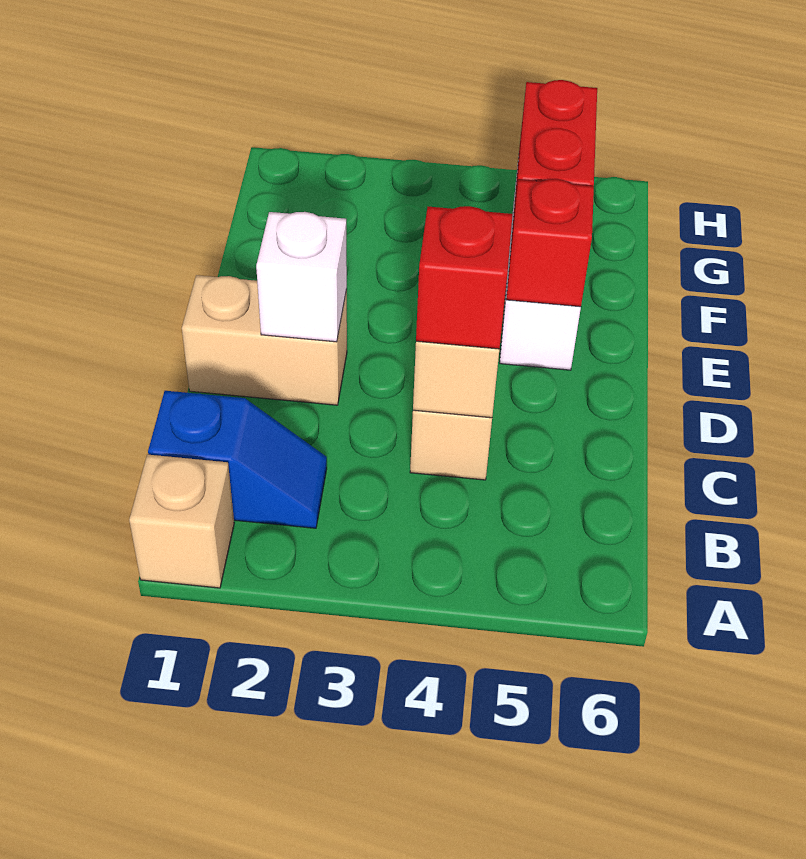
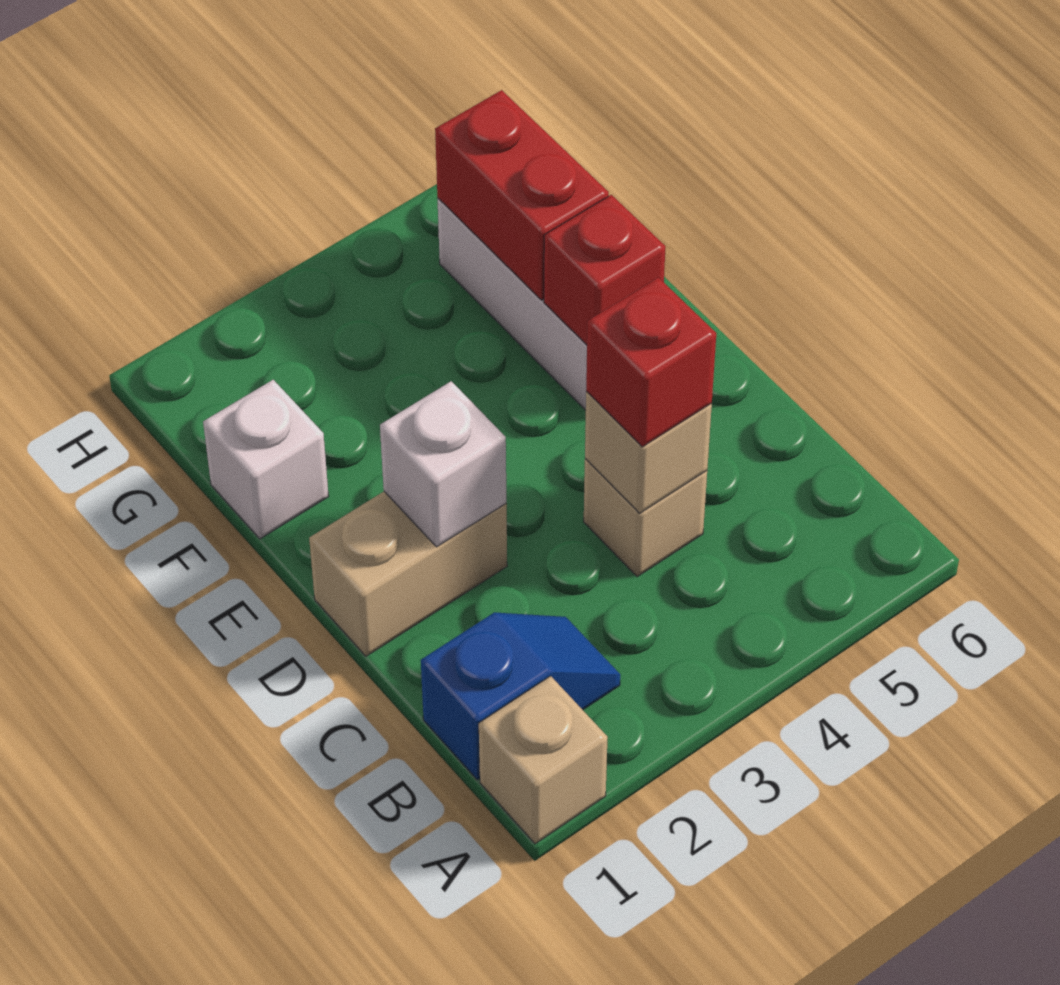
none -> white 1x1 brick [203,380,329,539]

